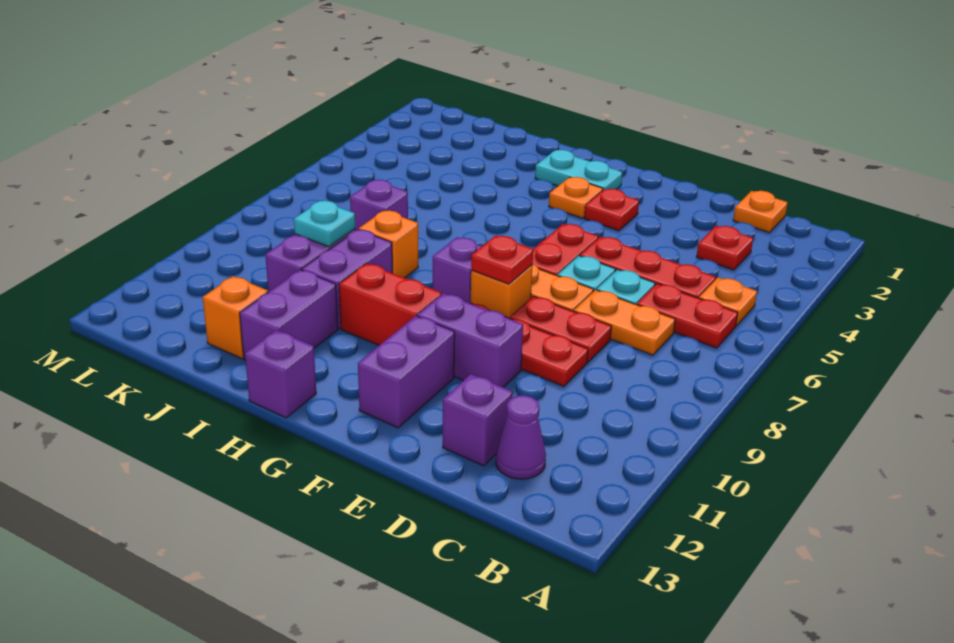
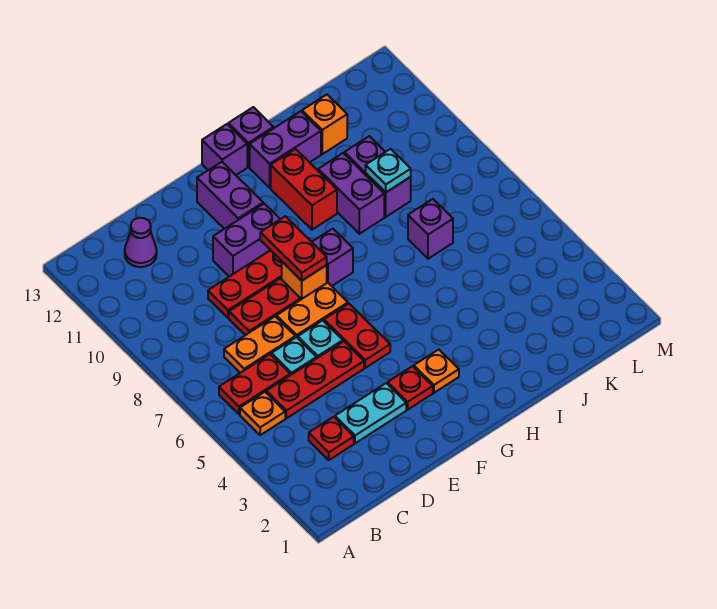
orange 1x1 plate [733,191,788,232] -> none
purple 1x1 brick [443,374,513,466] -> purple 1x1 brick moved to [202,124,247,175]
red 1x1 plate [471,236,533,284] -> red 1x2 plate [260,216,327,281]
cyan 1x2 plate [535,150,622,190] -> cyan 1x2 plate moved to [335,383,406,443]
red 1x2 brick [339,263,442,345] -> red 1x2 brick turned to [271,149,337,230]
orange 1x1 brick [359,211,418,278] -> none
purple 1x2 brick [240,270,338,360] -> purple 1x2 brick turned to [250,111,321,188]

